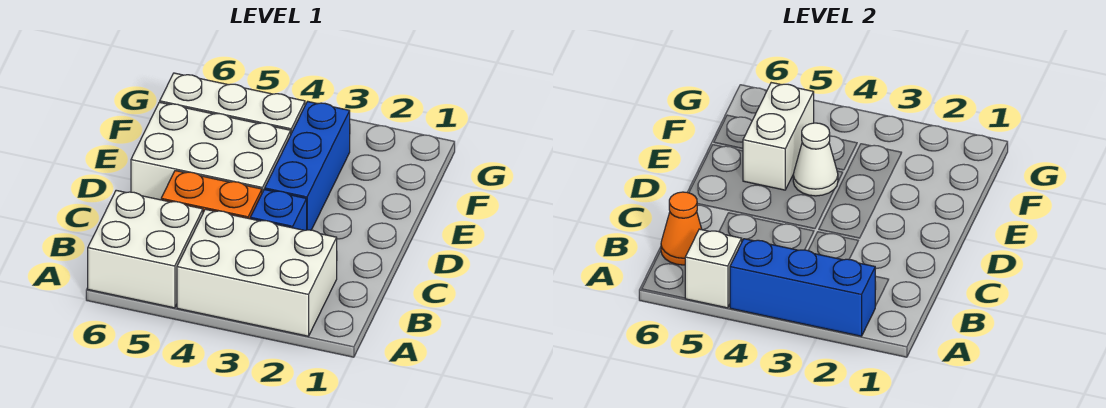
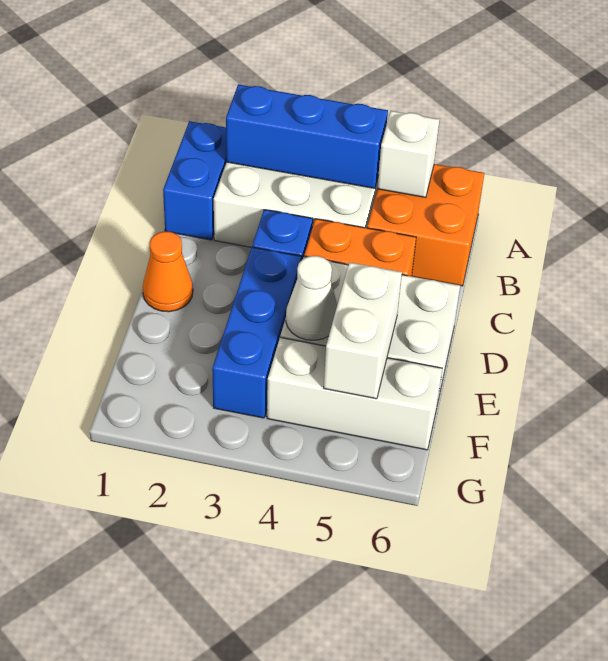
none -> blue 1x2 brick [163,121,226,240]
white 2x2 brick [88,190,203,308] -> orange 2x2 brick [367,164,484,286]
orange 1x1 cone [661,192,702,265] -> orange 1x1 cone moved to [143,231,193,312]

